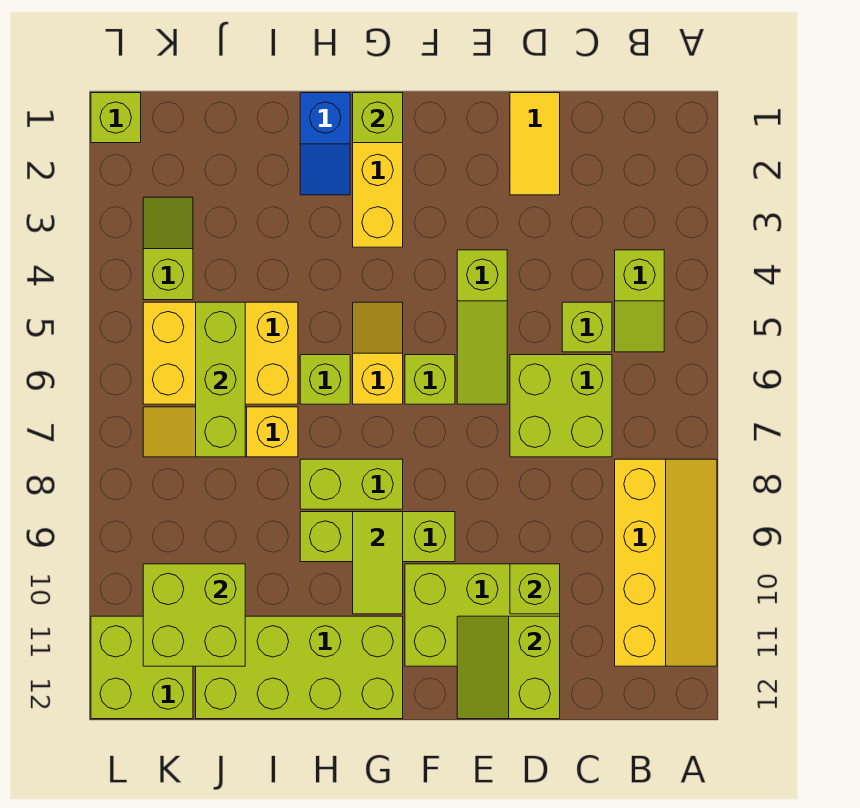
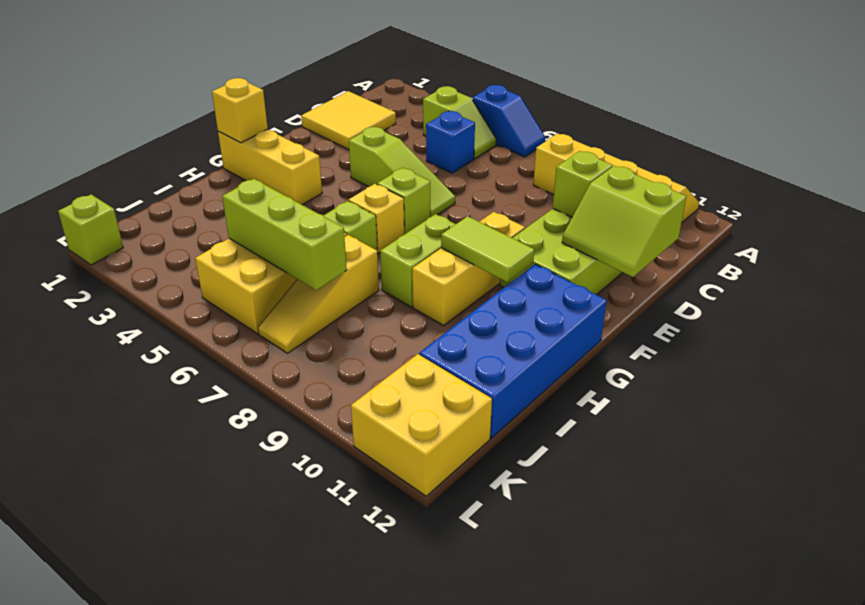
lime 1x1 brick [562,302,612,352] -> blue 1x1 brick [426,111,475,173]
lime 2x2 brick [510,355,612,457] -> none
yellow 1x2 tile [510,93,560,195] -> yellow 2x2 tile [301,91,396,150]
lime 1x3 brick [300,512,455,562] -> yellow 1x3 brick [412,212,525,325]
lime 1x1 brick [353,93,403,143] -> yellow 1x1 brick [212,78,268,143]
lime 2x4 brick [196,616,403,719] -> blue 2x4 brick [419,264,607,438]
blue 1x2 slope [300,93,350,195] -> blue 1x2 slope moved to [473,85,545,157]
lime 2x2 brick [143,564,245,666] -> none
lime 1x2 slope [143,197,193,300] -> none
lime 2x2 brick [91,616,193,719] -> yellow 2x2 brick [351,354,492,496]

